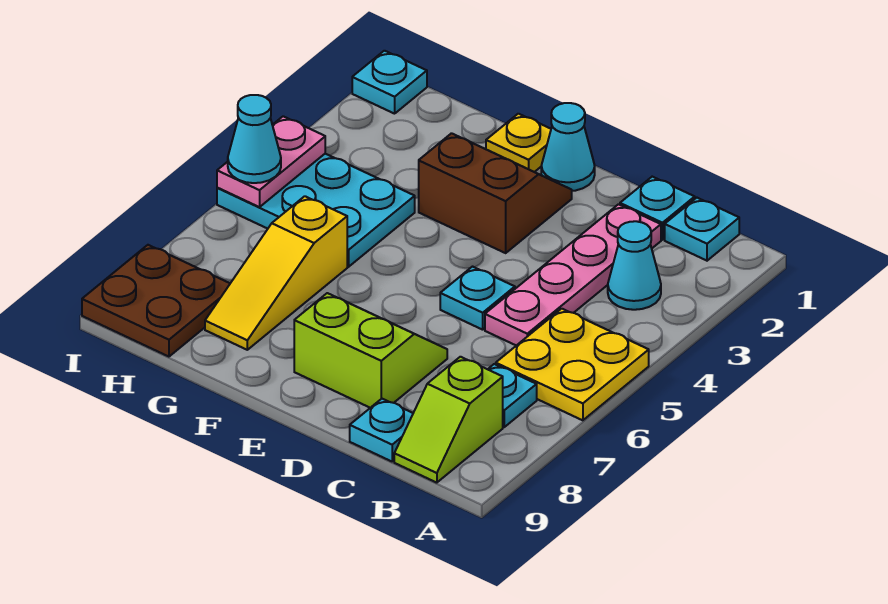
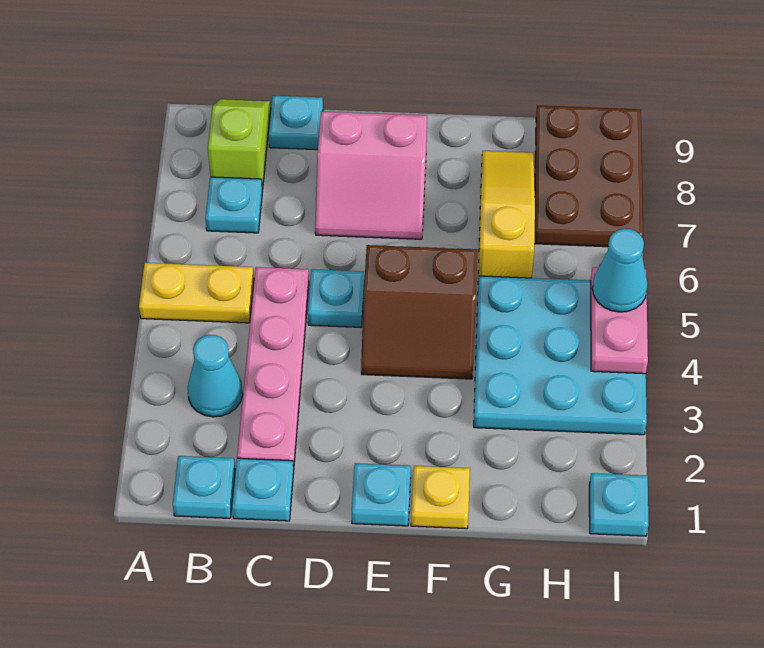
yellow 2x2 plate [496,309,649,420] -> yellow 1x2 plate [139,263,254,323]
lime 2x2 slope [294,293,447,408] -> pink 2x2 slope [315,111,427,239]
cyan 1x1 cone [541,103,595,191] -> cyan 1x1 plate [352,463,411,526]
brown 2x2 slope [419,133,572,253] -> brown 2x2 slope moved to [361,245,477,379]
cyan 2x3 plate [217,154,415,267] -> cyan 3x3 plate [474,276,647,435]
brown 2x2 plate [82,245,230,357] -> brown 2x3 plate [534,105,643,247]

